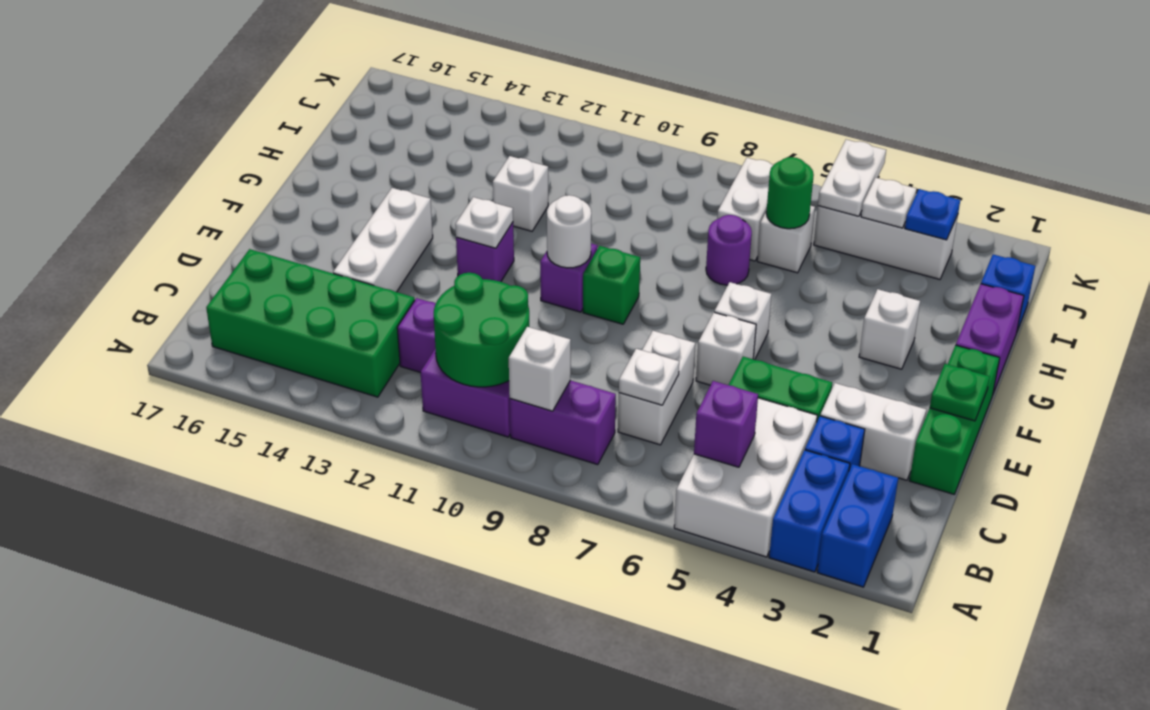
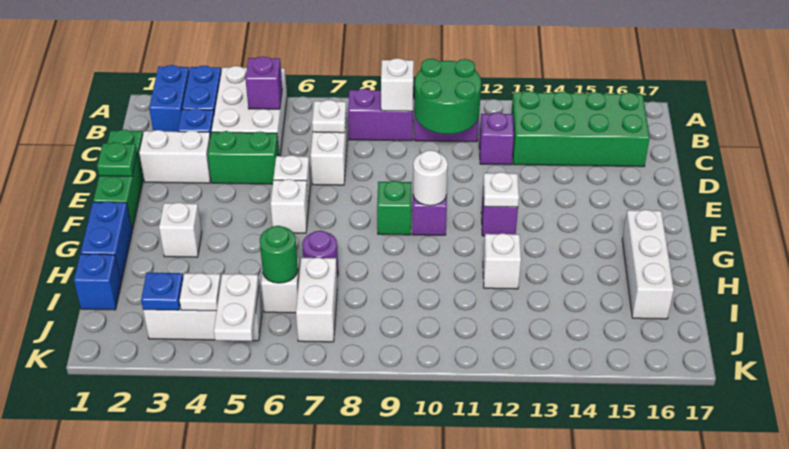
white 1x3 brick [333,188,433,292] -> white 1x3 brick moved to [622,210,674,319]
purple 1x2 brick [956,284,1024,394] -> blue 1x2 brick [81,201,132,282]

